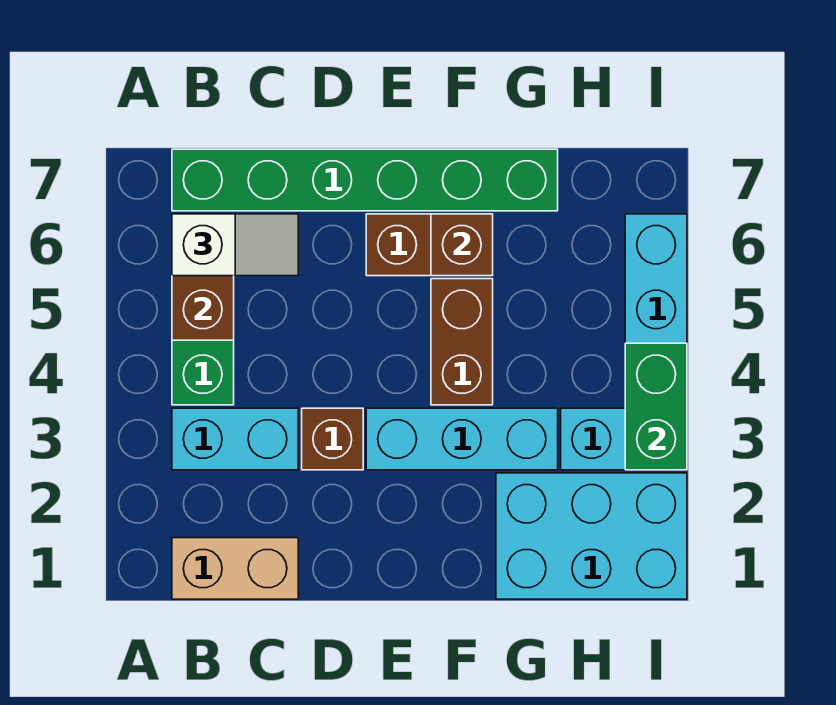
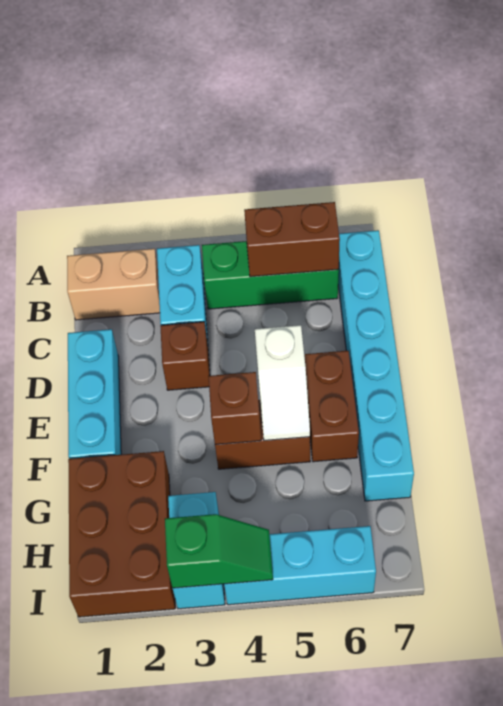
tan 1x2 brick [172,538,298,599] -> tan 1x2 brick turned to [67,249,160,320]
white 1x2 slope [172,214,298,276] -> white 1x2 slope moved to [255,325,310,441]
green 1x6 brick [172,149,558,211] -> cyan 1x6 brick [338,230,414,501]
cyan 1x3 brick [366,408,558,470] -> cyan 1x3 brick moved to [68,329,121,459]
brown 1x1 brick [431,214,493,276] -> brown 1x1 brick moved to [209,372,261,445]
cyan 2x3 brick [496,473,687,599] -> brown 2x3 brick [68,451,175,617]
green 1x2 brick [625,343,687,470] -> green 1x2 slope [165,514,273,588]

